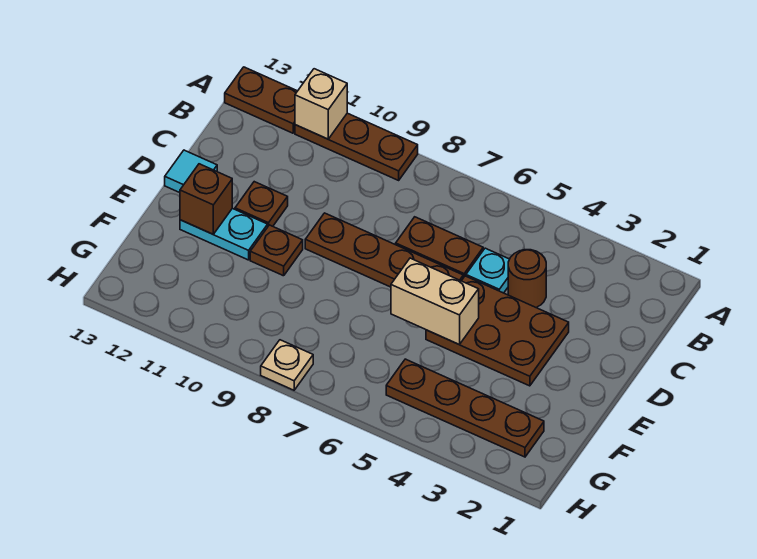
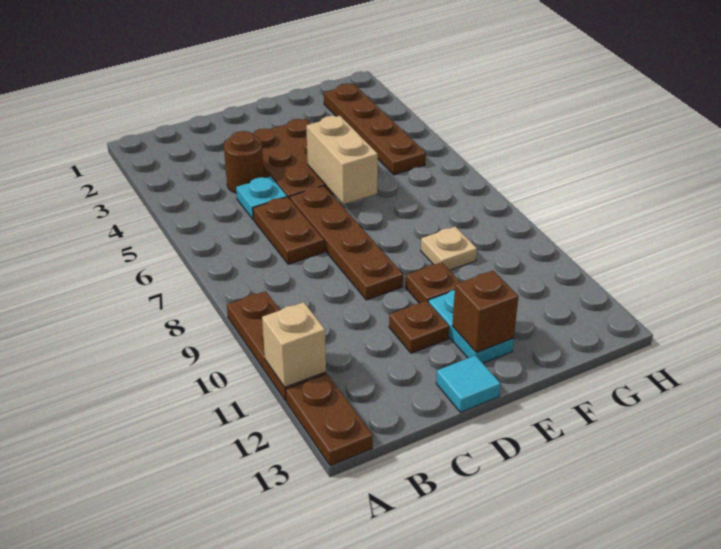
tan 1x1 plate [261,340,313,390] -> tan 1x1 plate moved to [421,227,477,270]

